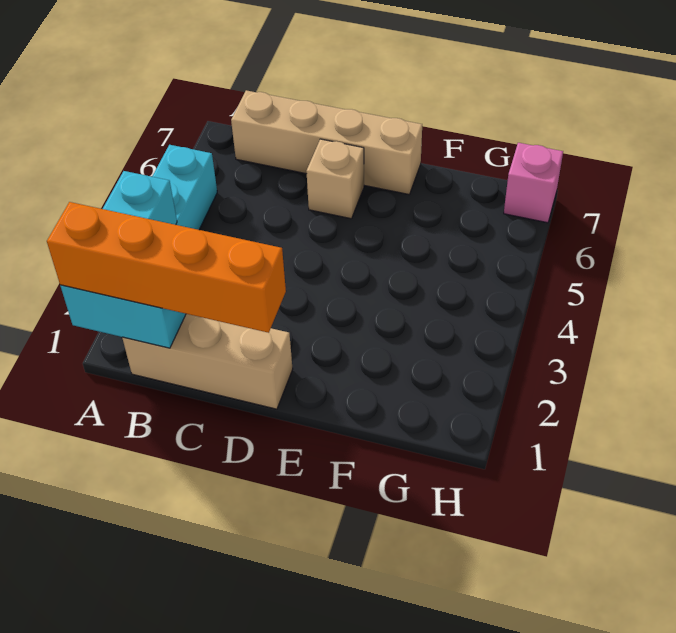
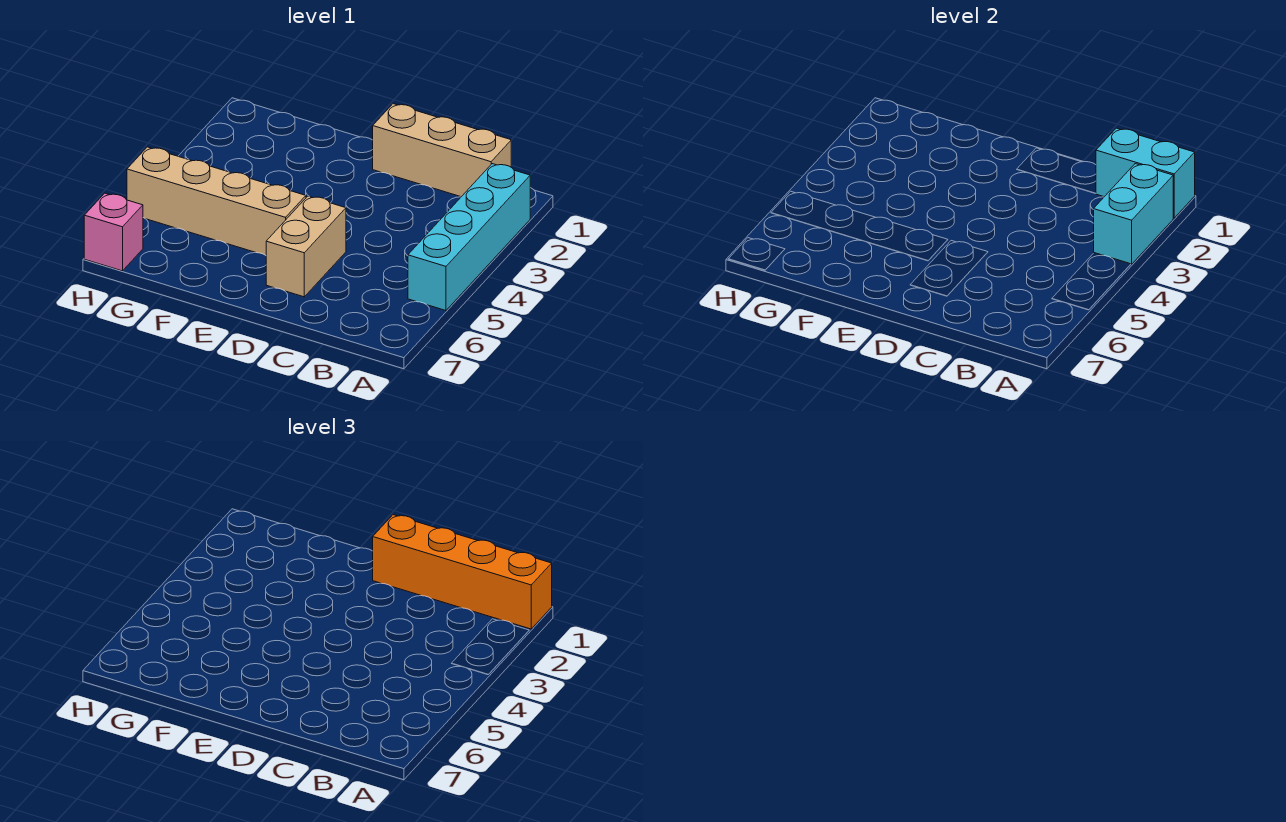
tan 1x4 brick [231,90,422,194] -> tan 1x4 brick moved to [127,147,306,255]
tan 1x1 brick [306,139,364,219] -> tan 1x2 brick [266,196,346,297]

